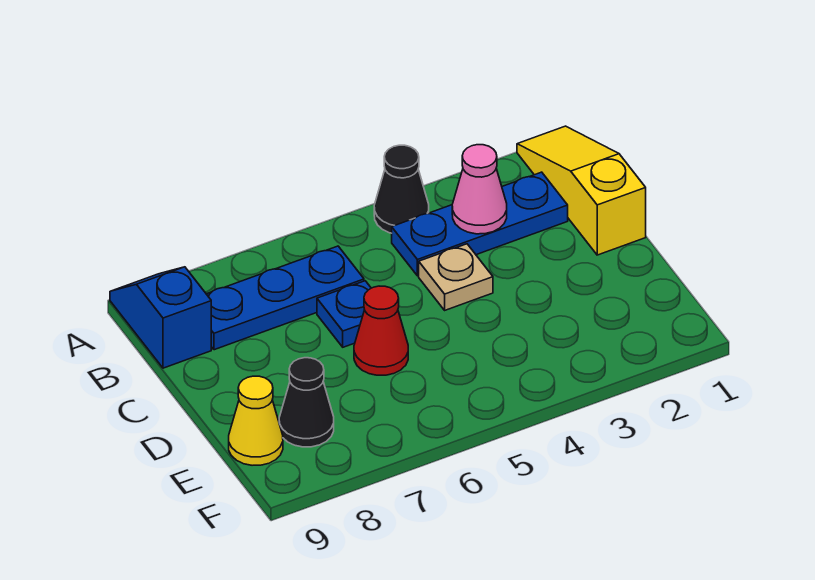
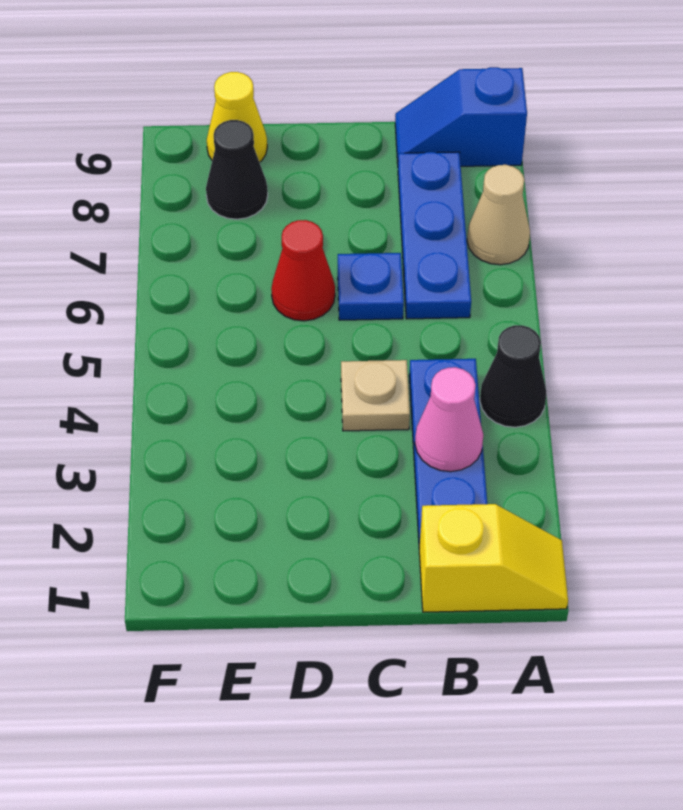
yellow 1x3 slope [517,126,646,255] -> yellow 1x2 slope [419,504,568,612]
none -> tan 1x1 cone [467,165,530,265]
blue 1x2 slope [110,267,211,368] -> blue 1x2 slope turned to [395,67,527,166]

